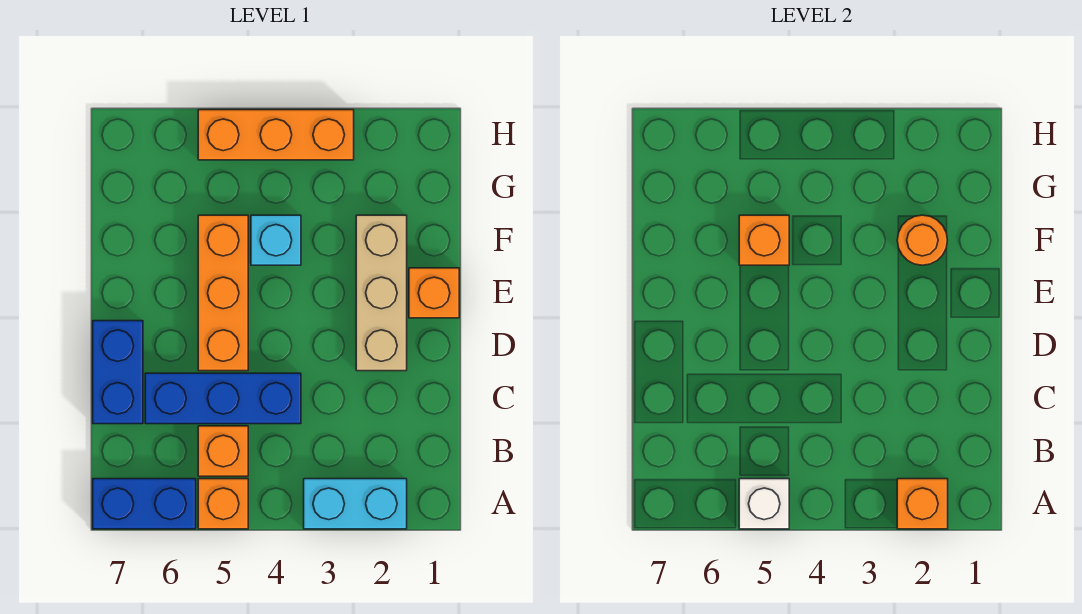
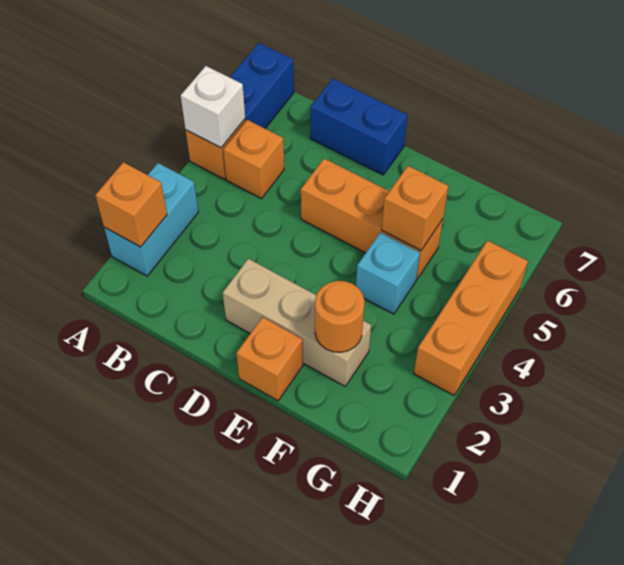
blue 1x3 brick [145,373,301,424] -> none

